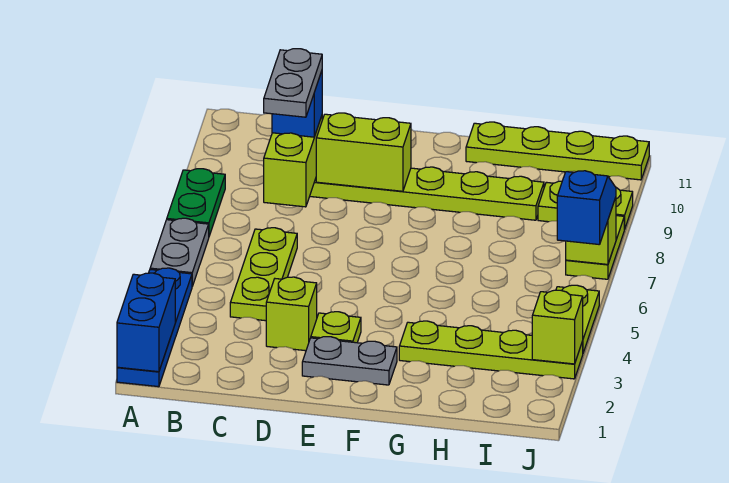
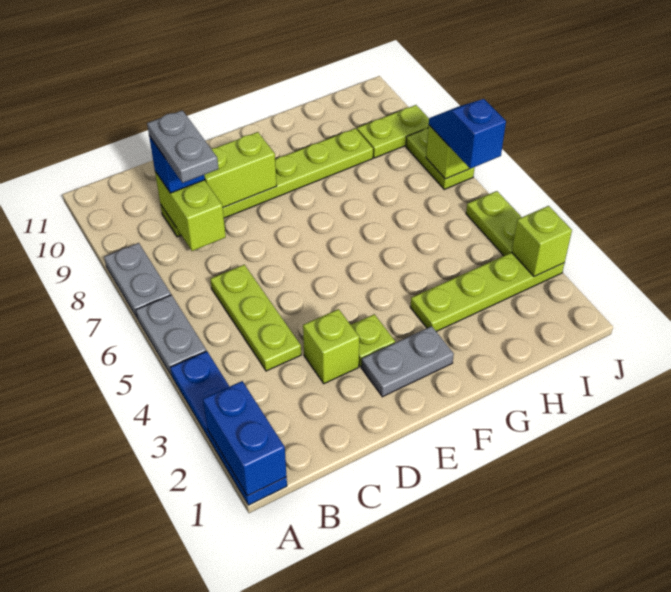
green 1x2 plate [167,169,225,236] -> grey 1x2 plate [104,243,171,317]
lime 1x4 plate [466,122,649,180] -> none

